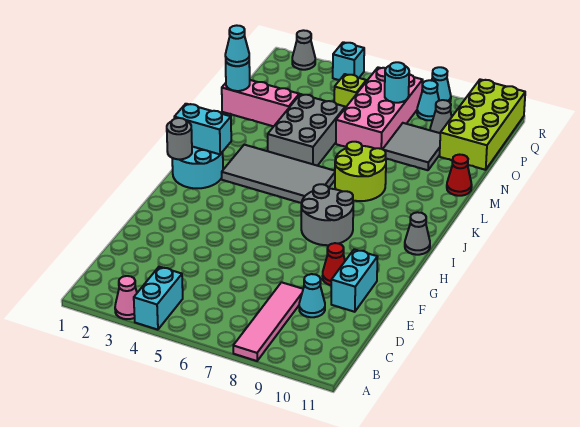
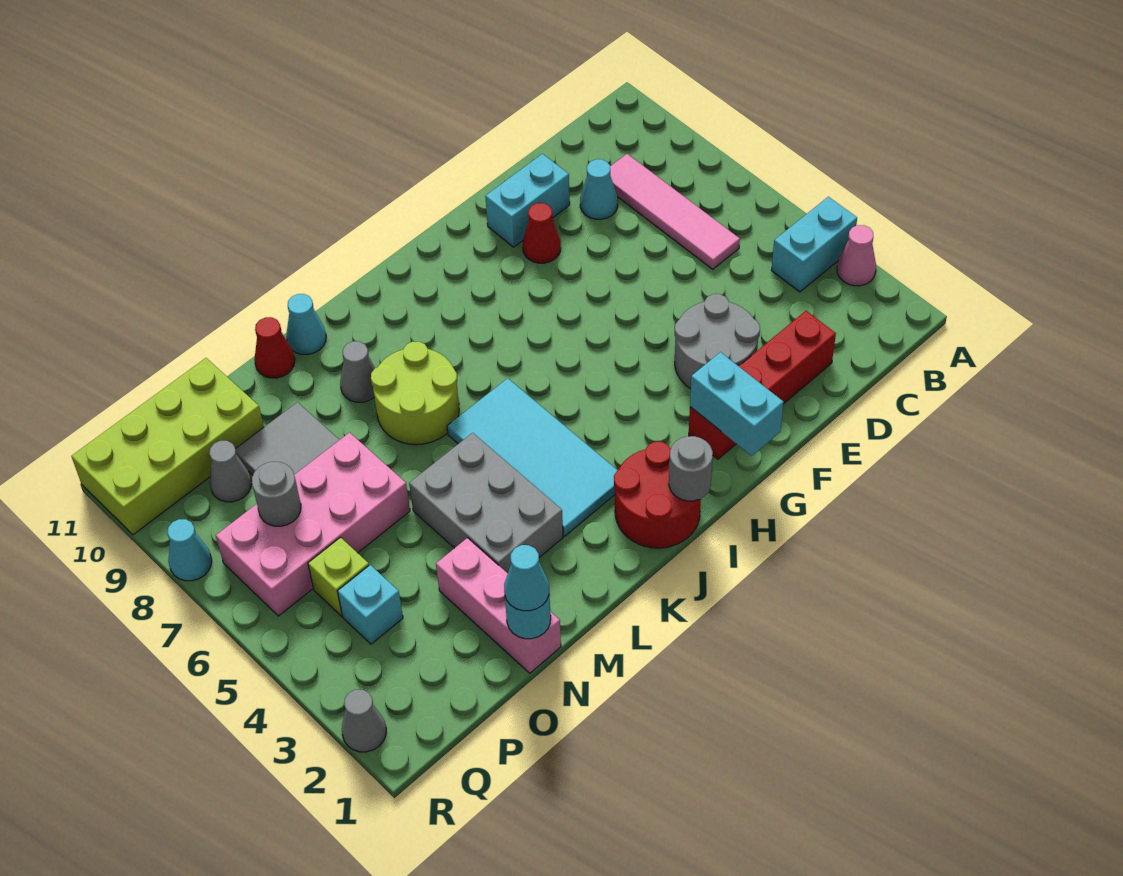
pink 1x4 tile [233,282,303,361] -> pink 1x4 tile turned to [610,154,740,269]
none -> red 1x4 brick [689,311,836,459]
grey 2x2 round brick [301,184,353,245] -> grey 2x2 round brick moved to [675,294,760,389]
cyan 2x2 round brick [172,147,223,188] -> red 2x2 round brick [614,442,701,548]
grey 1x1 cone [405,212,430,255] -> grey 1x1 cone moved to [340,341,375,402]
cyan 1x2 brick [174,104,231,154] -> cyan 1x2 brick moved to [690,352,784,456]
grey 2x4 tile [222,145,335,203] -> cyan 2x4 tile [447,378,617,536]
grey 2x3 brick [268,94,345,166] -> grey 2x3 brick turned to [409,433,563,573]
cyan 1x1 round brick [385,62,409,103] -> grey 1x1 round brick [252,462,301,526]
cyan 1x1 cone [417,80,439,120] -> cyan 1x1 cone moved to [286,294,326,354]
cyan 1x1 brick [333,42,364,80] -> cyan 1x1 brick moved to [338,565,403,644]

